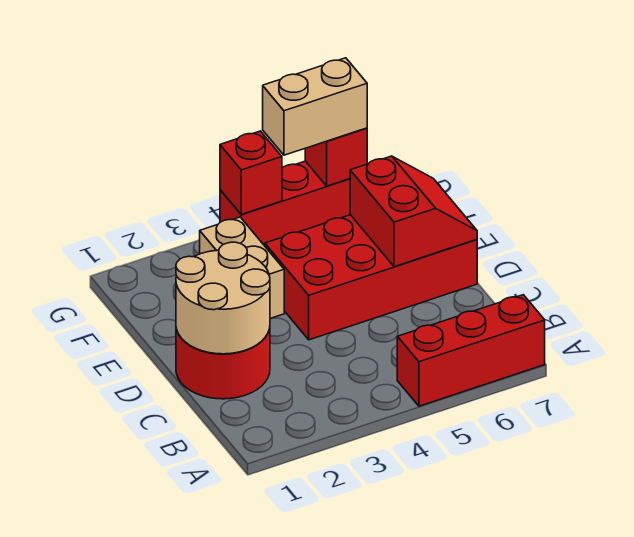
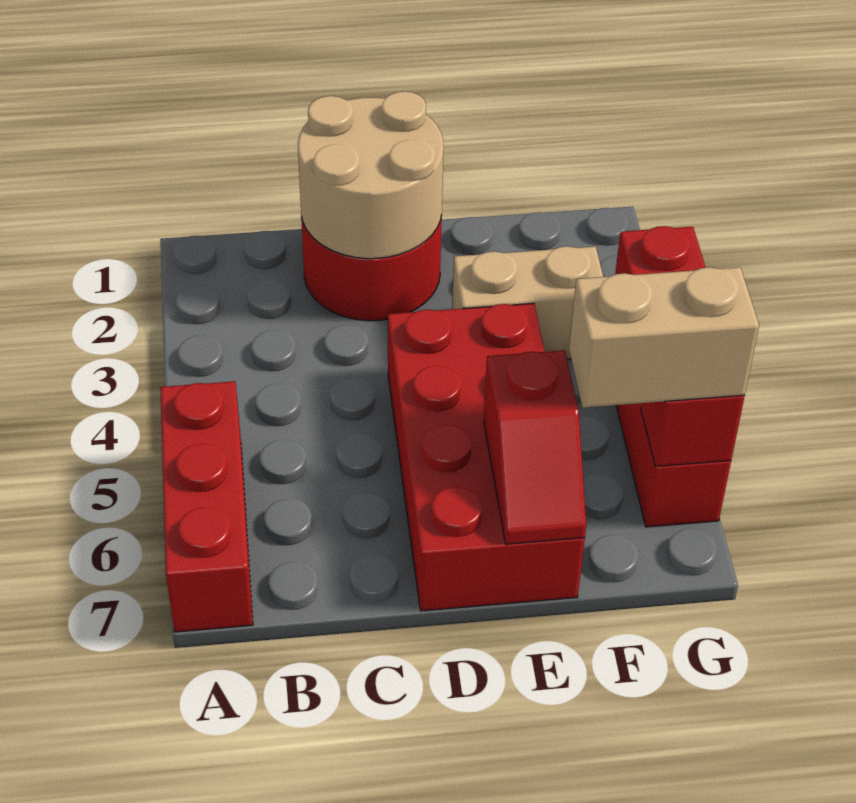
red 2x2 slope [350,156,477,267] -> red 1x2 slope [484,350,586,544]
tan 1x2 brick [263,58,367,155] -> tan 1x2 brick turned to [569,267,759,408]

